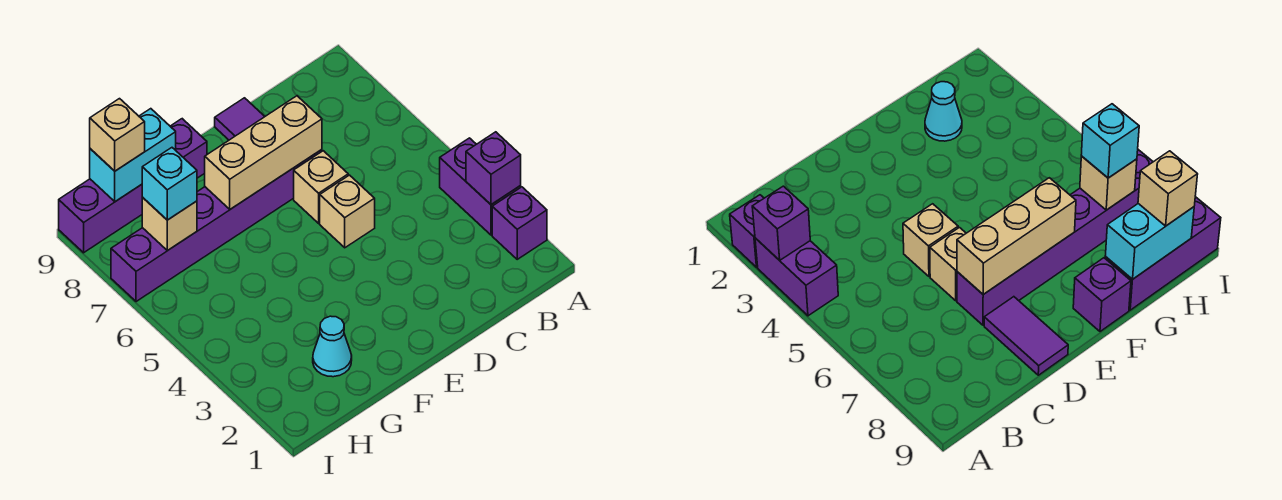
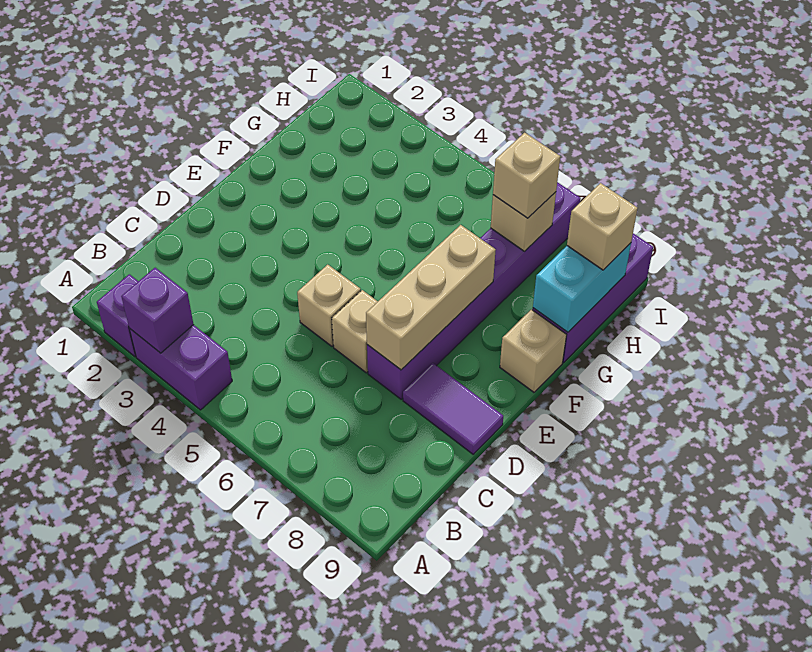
purple 1x1 brick [170,119,207,178] -> tan 1x1 brick [500,309,566,392]
cyan 1x1 cone [313,316,352,377] -> none
cyan 1x1 brick [142,148,197,220] -> tan 1x1 brick [493,133,560,218]

